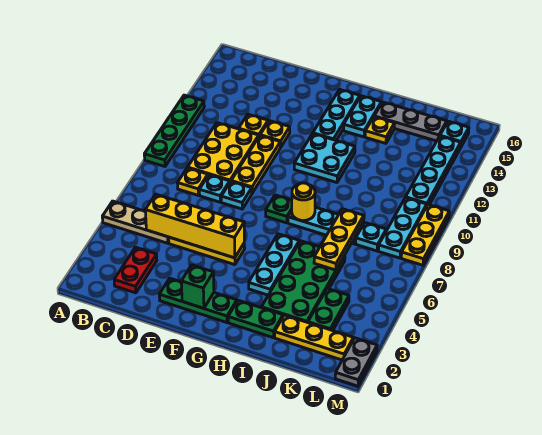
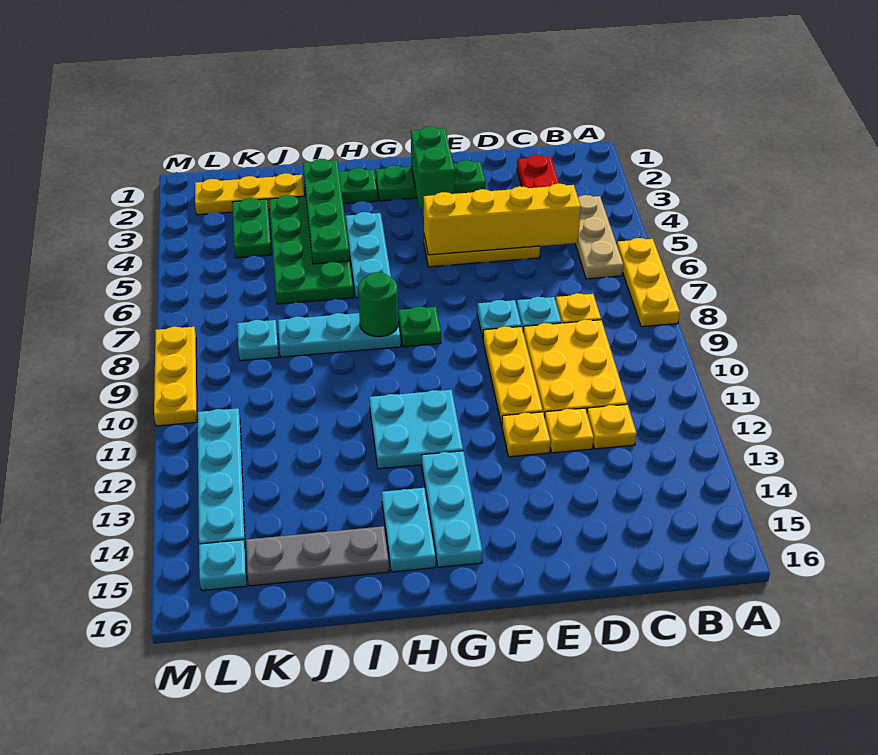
tan 1x3 plate [102,201,169,243] -> tan 1x3 plate turned to [575,195,623,279]
green 1x4 plate [144,95,204,166] -> green 1x4 plate moved to [303,159,350,264]
green 1x1 brick [181,265,214,308] -> green 1x2 brick [411,127,455,208]
yellow 1x1 round brick [292,183,315,221] -> green 1x1 round brick [358,272,398,337]
yellow 1x1 plate [365,117,395,143] -> yellow 1x1 plate moved to [587,404,637,449]
yellow 1x3 plate [314,209,364,270] -> yellow 1x3 plate moved to [617,238,680,327]
cyan 1x3 plate [378,198,427,258] -> none
grey 1x2 plate [335,338,377,386] -> none

